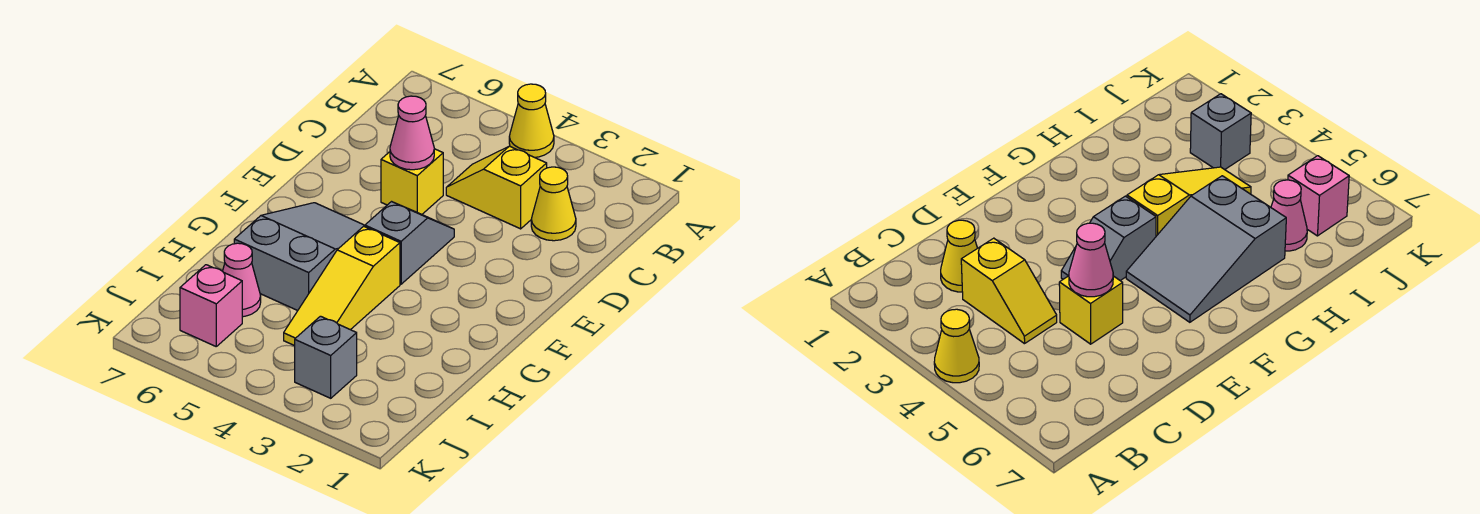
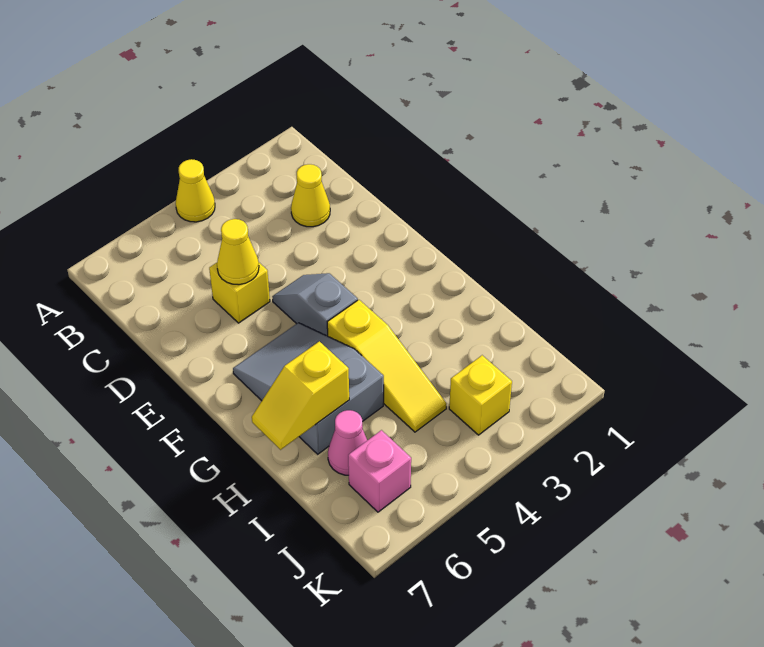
yellow 1x2 slope [446,146,547,229] -> yellow 1x2 slope moved to [252,341,349,450]
pink 1x1 cone [390,96,434,170] -> yellow 1x1 cone [217,219,259,285]
grey 1x1 brick [295,316,357,398] -> yellow 1x1 brick [449,355,512,435]

